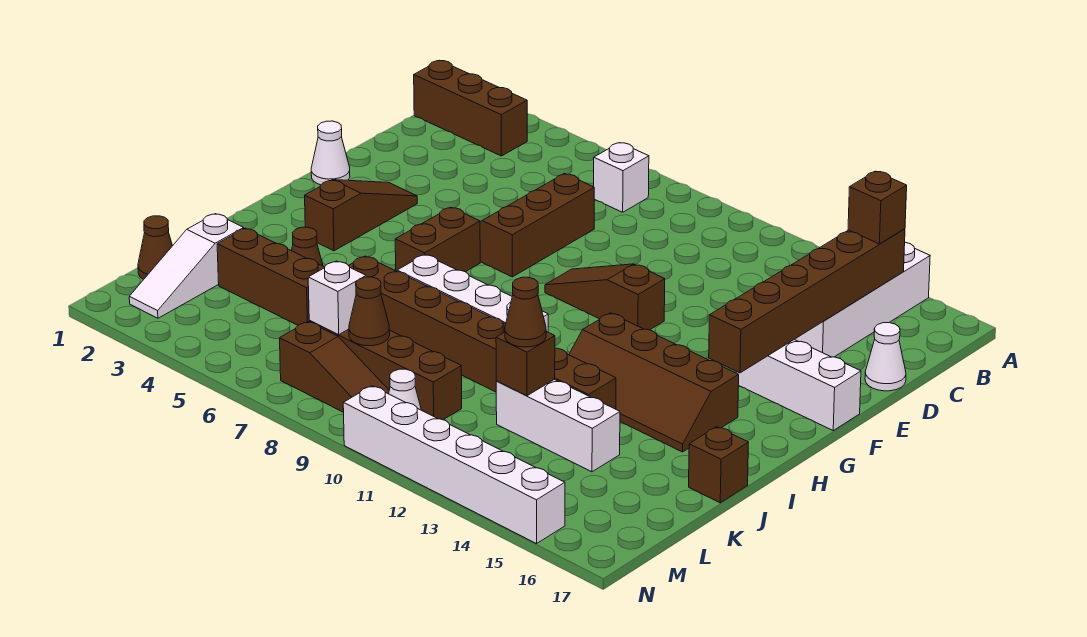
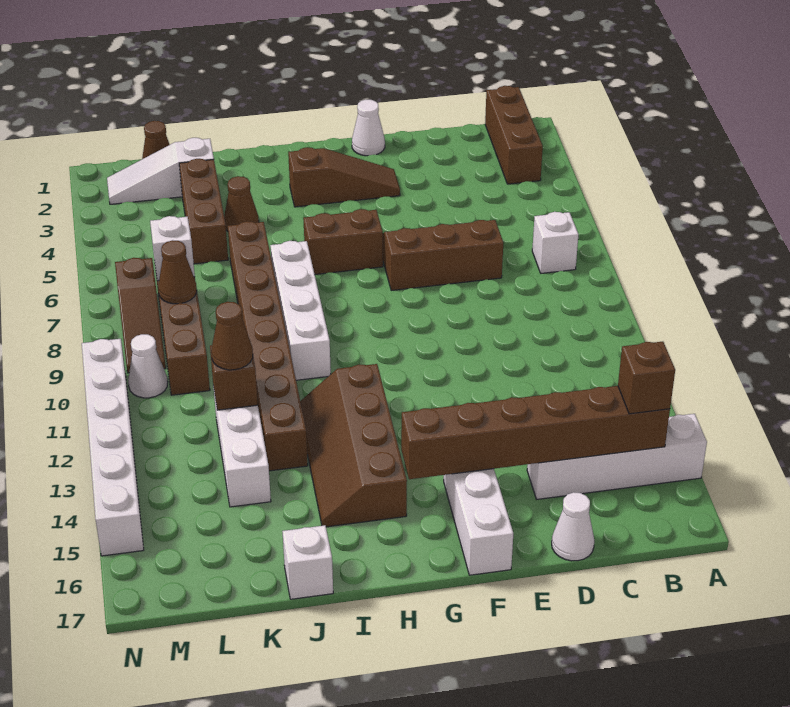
brown 1x3 slope [545,264,665,330] -> none
brown 1x1 brick [689,427,749,503] -> white 1x1 brick [283,525,333,599]

